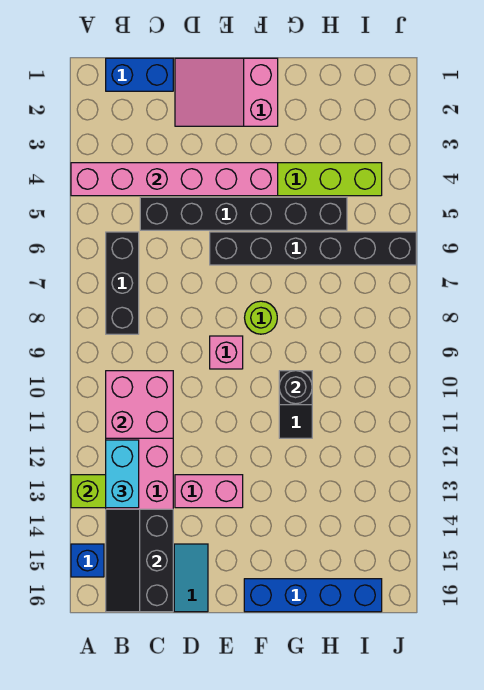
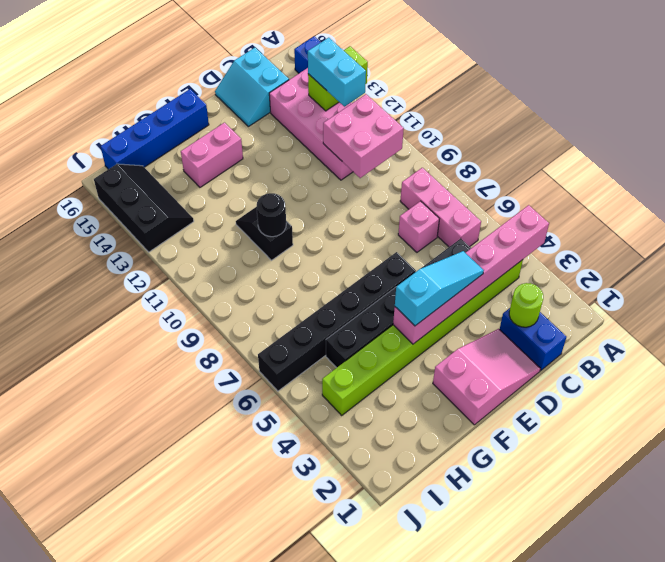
blue 1x2 brick [106,58,173,91] -> blue 1x2 brick turned to [500,308,566,371]
black 1x3 brick [106,232,139,334] -> pink 1x3 brick [400,168,481,247]
black 2x3 slope [106,509,173,612] -> black 2x3 slope moved to [94,164,194,252]
none -> cyan 1x3 slope [395,251,484,326]
pink 1x2 brick [175,475,243,508] -> pink 1x2 brick moved to [181,123,243,187]
pink 1x1 brick [210,336,243,369] -> pink 1x1 brick moved to [398,201,439,252]
lime 1x1 round brick [245,301,277,334] -> lime 1x1 round brick moved to [509,283,543,327]

